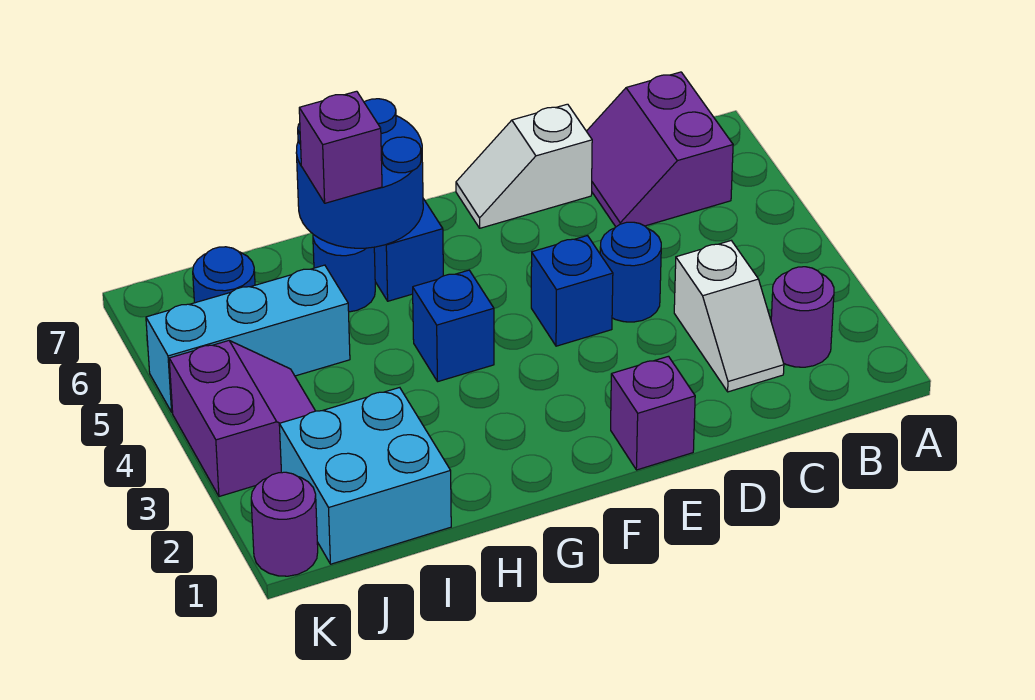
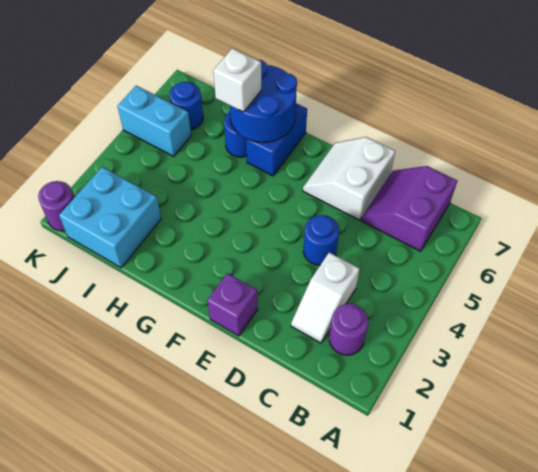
white 1x2 slope [456,104,592,228] -> white 2x2 slope [303,137,395,220]
blue 1x1 brick [531,236,613,346] -> none
blue 1x1 brick [413,270,494,382] -> none
purple 1x1 brick [299,91,382,203] -> white 1x1 brick [213,48,261,112]
cyan 1x3 brick [146,265,350,412] -> cyan 1x2 brick [117,86,191,156]
purple 2x2 slope [169,341,315,497] -> none

